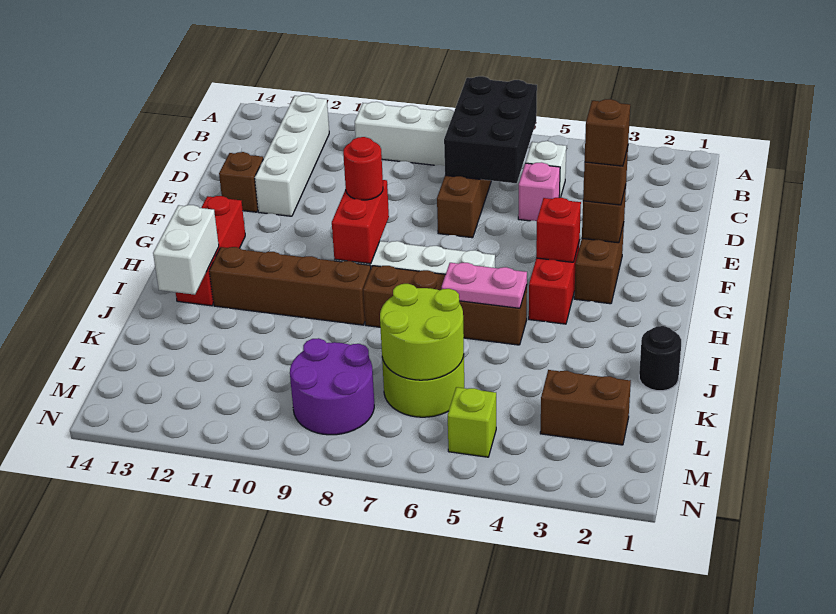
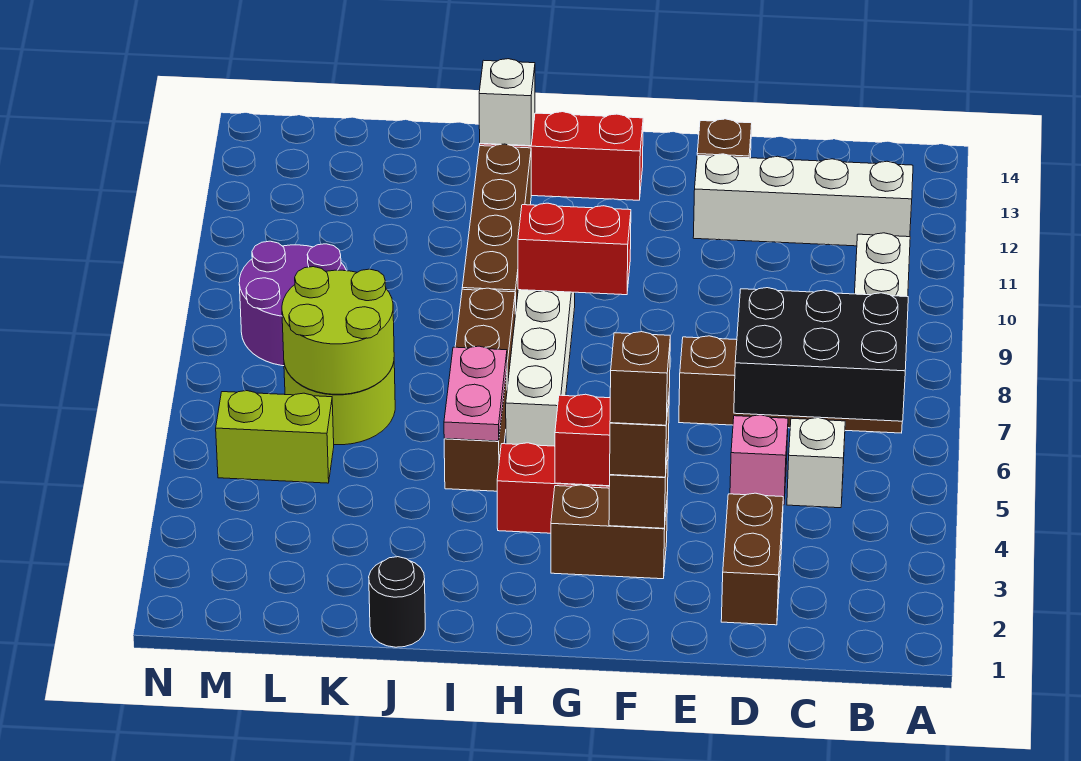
red 1x1 round brick [343,137,383,200] -> none
white 1x2 brick [153,205,219,295] -> white 1x1 brick [479,59,535,146]
brown 1x2 brick [540,370,631,445] -> brown 1x2 brick moved to [721,493,783,625]
lime 1x1 brick [448,387,496,457] -> lime 1x2 brick [216,391,334,483]

